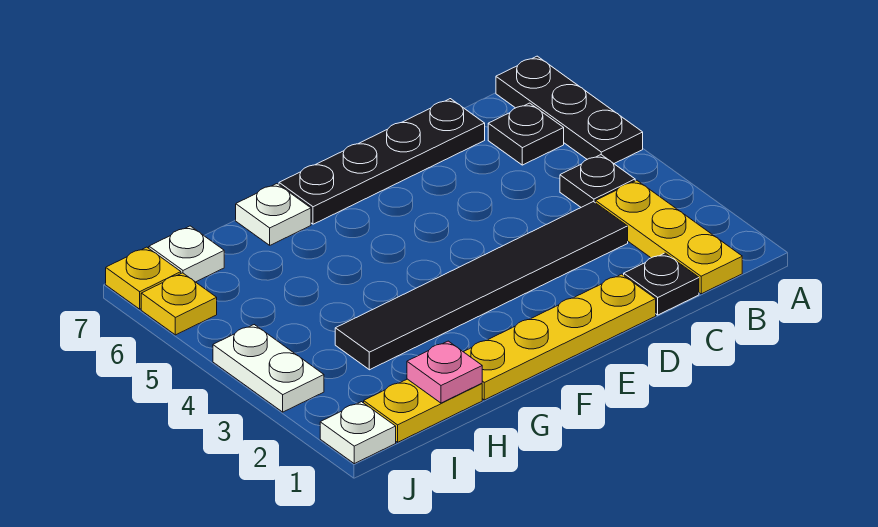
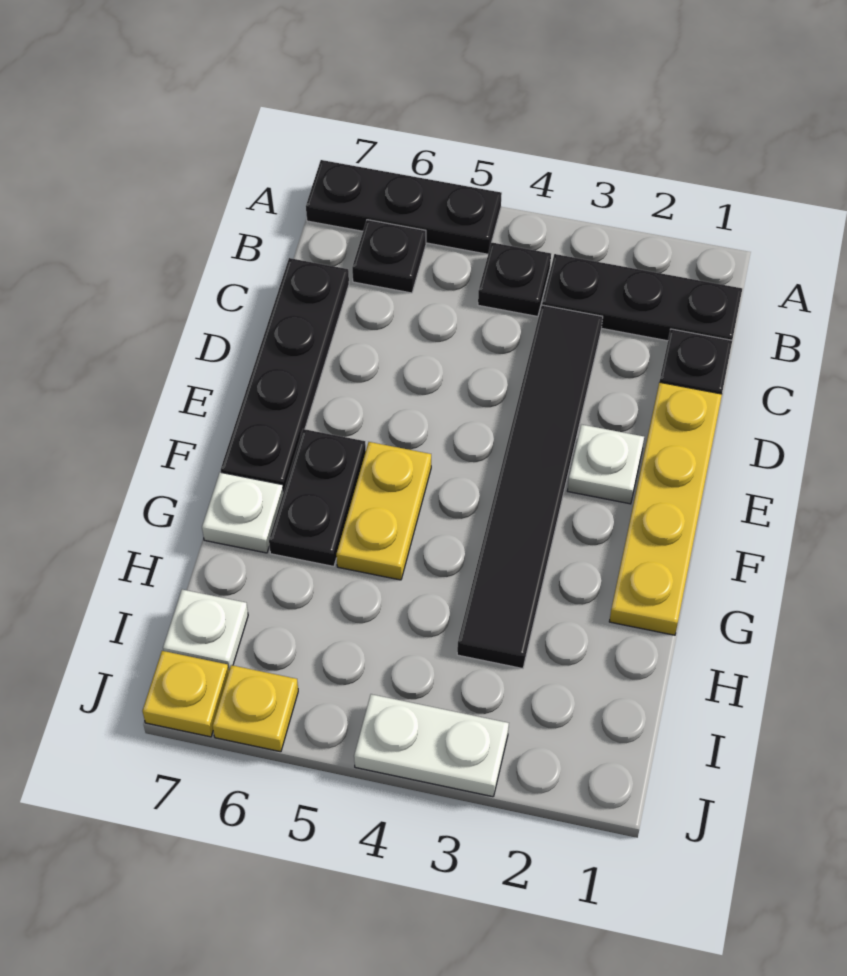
yellow 1x3 plate [596,180,742,294] -> black 1x3 plate [542,254,742,341]
none -> black 1x2 plate [269,429,366,566]
yellow 1x2 plate [364,379,482,442] -> yellow 1x2 plate moved to [336,442,431,580]
pink 1x1 plate [407,341,482,403] -> none
white 1x1 plate [320,402,396,464] -> white 1x1 plate moved to [567,424,644,504]

